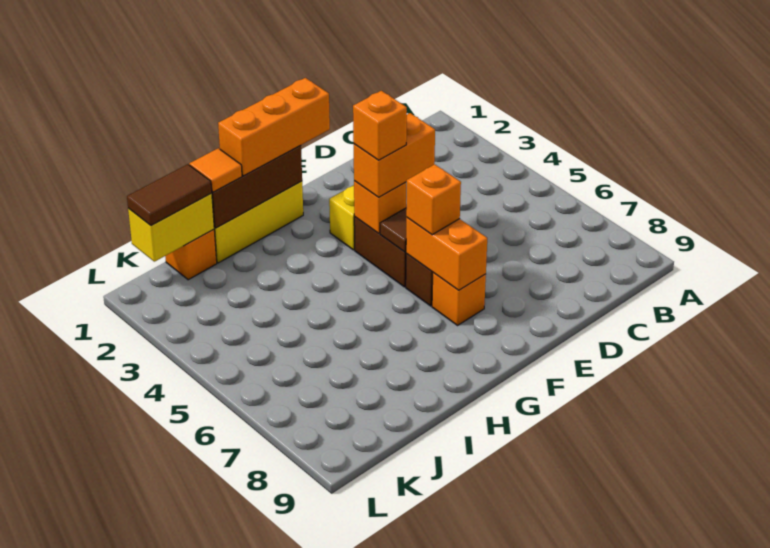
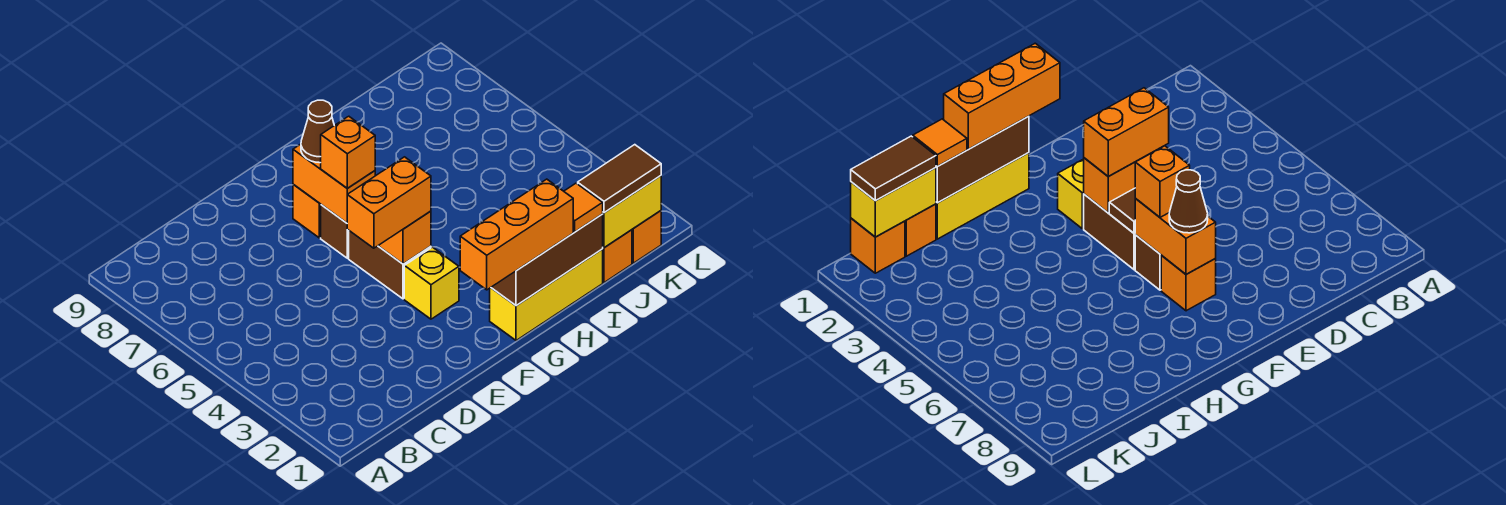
orange 1x1 brick [353,91,407,160] -> orange 1x1 brick moved to [632,211,661,263]
none -> brown 1x1 cone [301,100,334,163]

